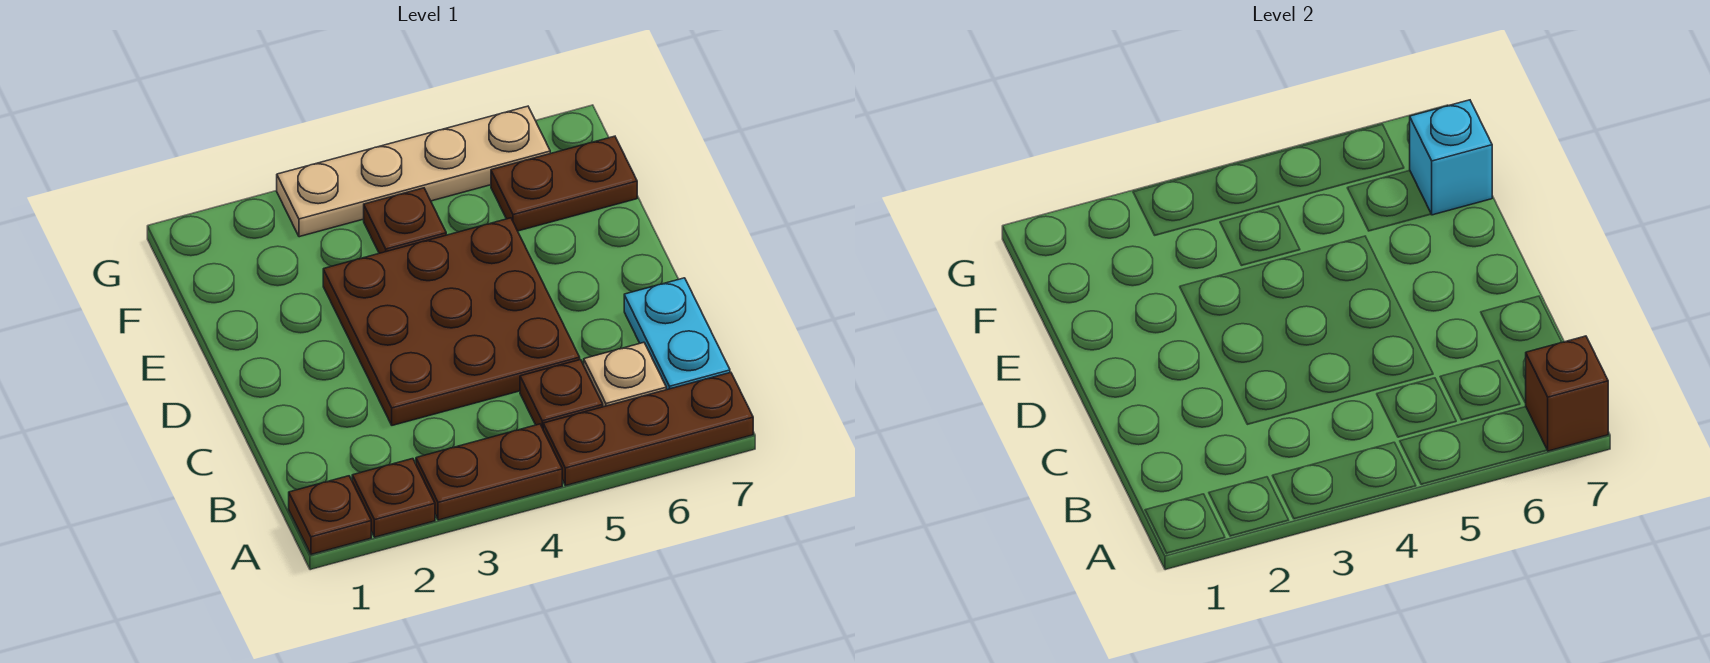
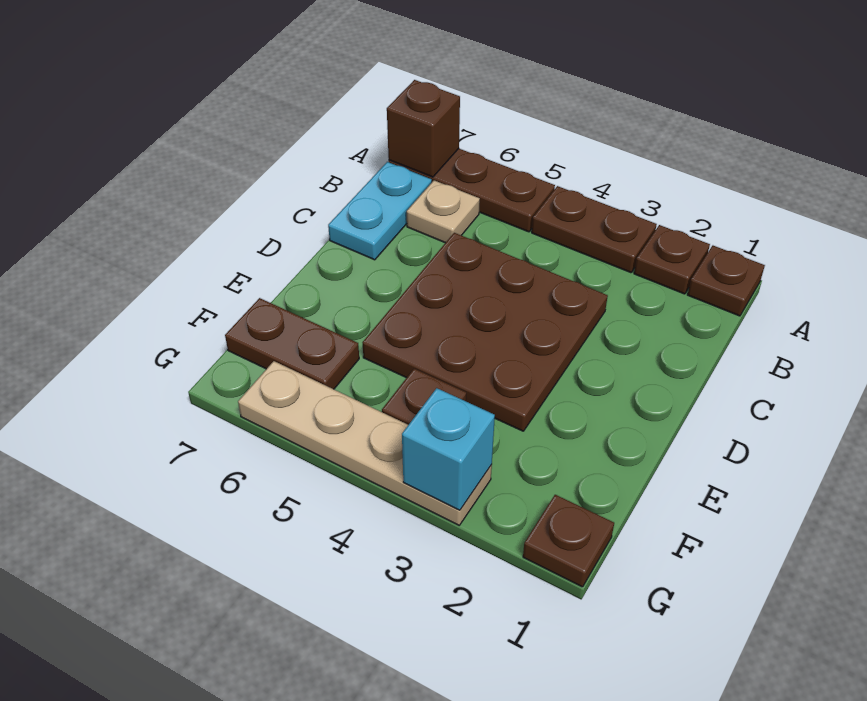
brown 1x1 plate [520,360,603,428] -> brown 1x1 plate moved to [523,495,614,587]
cyan 1x1 brick [1410,100,1492,215] -> cyan 1x1 brick moved to [402,388,495,510]

